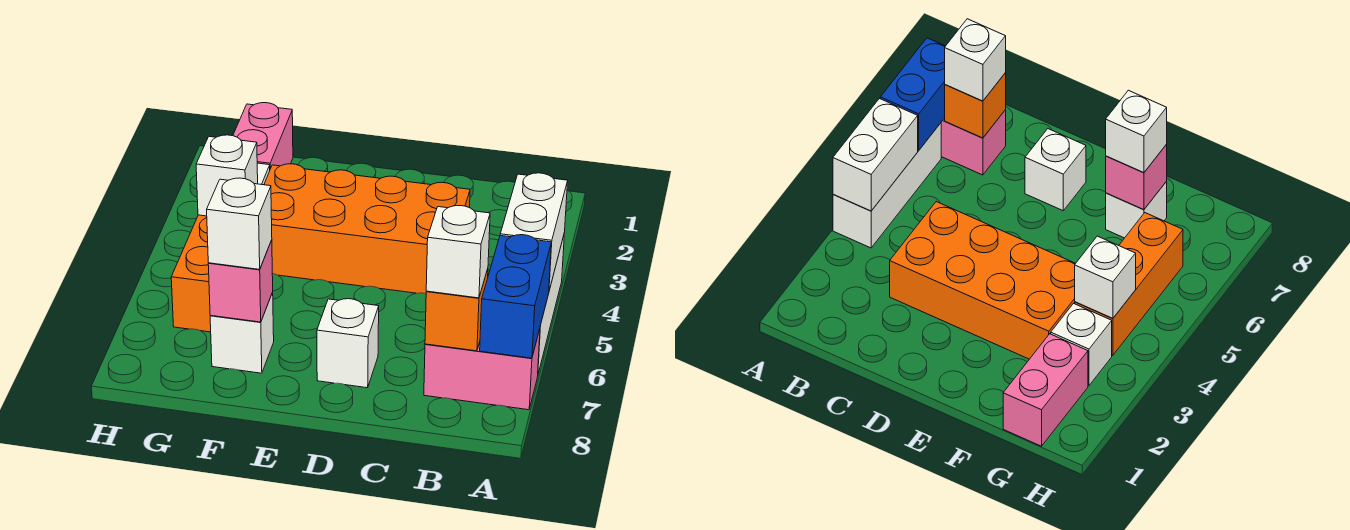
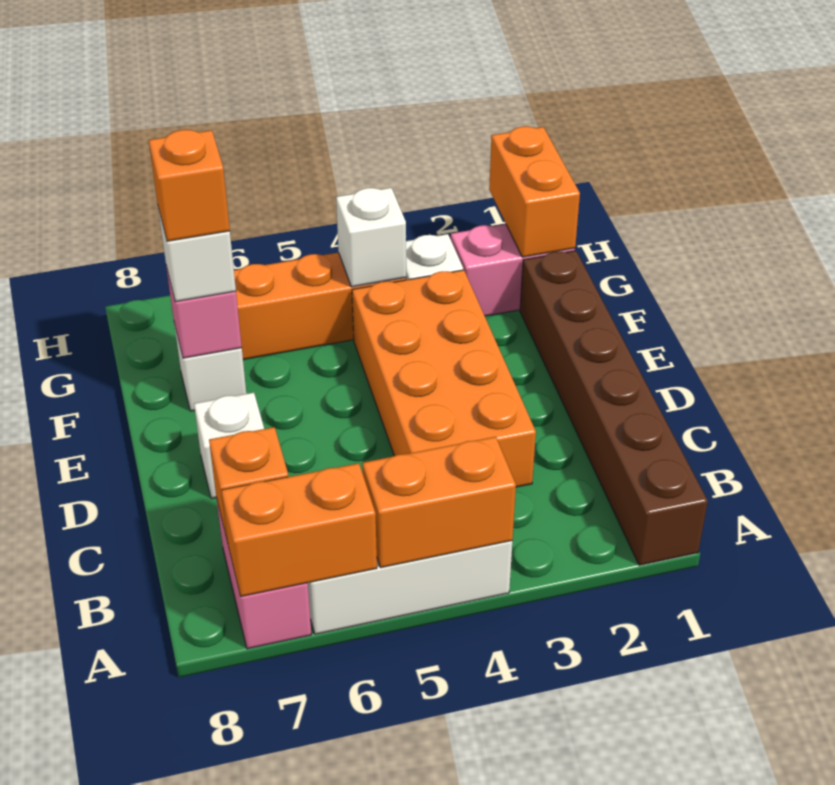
none -> brown 1x6 brick [520,251,708,565]
white 1x2 brick [500,173,568,290] -> orange 1x2 brick [363,437,516,568]
blue 1x2 brick [480,235,551,358] -> orange 1x2 brick [221,463,377,596]
white 1x1 brick [426,206,490,298] -> none
none -> orange 1x1 brick [149,130,230,241]
none -> orange 1x2 brick [489,126,580,257]

